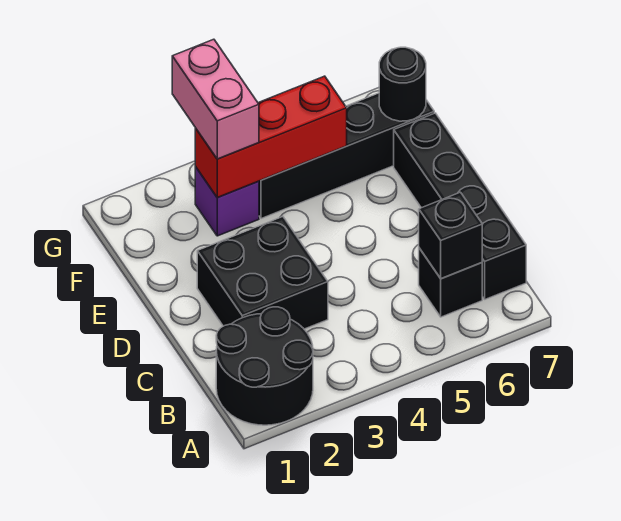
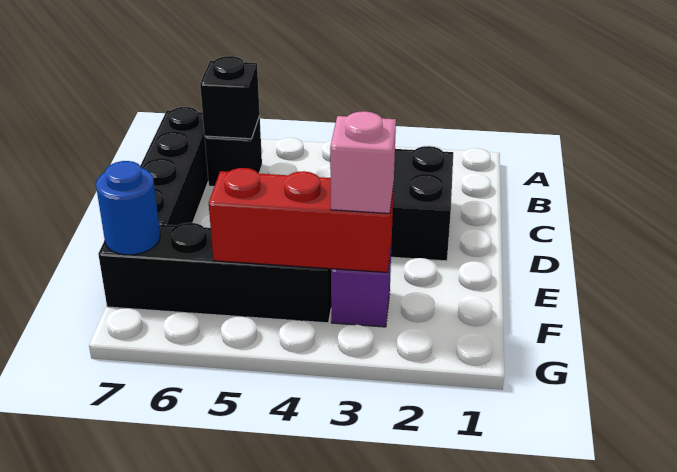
black 2x2 round brick [216,307,313,425] -> none
pink 1x2 brick [172,39,259,159] -> pink 1x1 brick [330,111,396,213]
black 1x1 round brick [379,47,426,121] -> blue 1x1 round brick [96,161,160,255]

